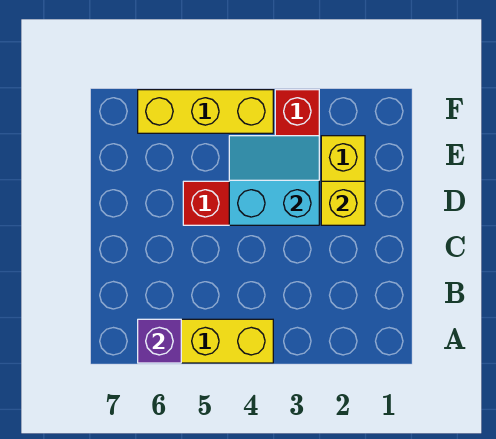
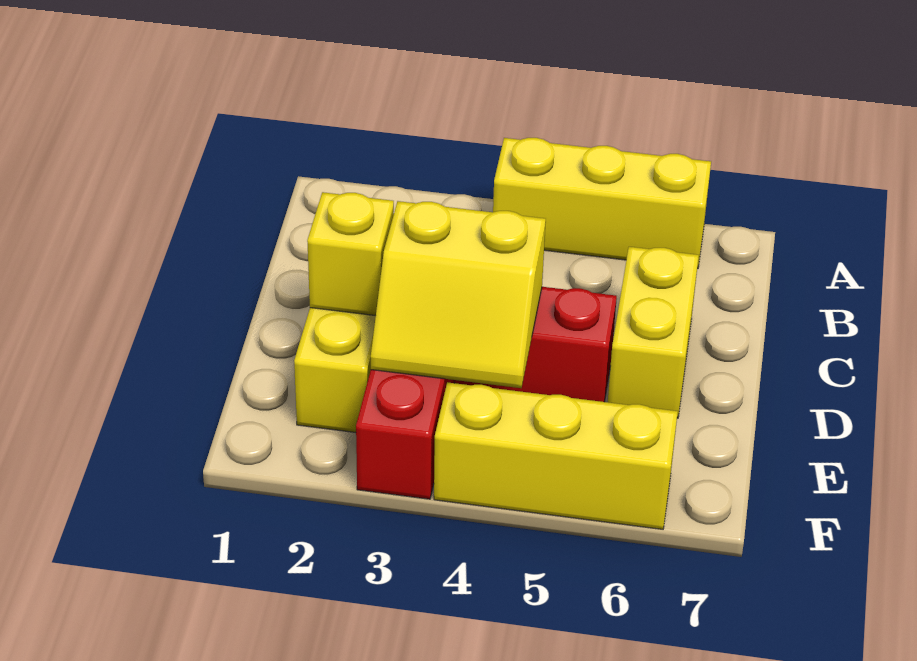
purple 1x1 brick [138,319,181,363] -> none
none -> yellow 1x2 brick [608,247,699,418]
cyan 2x2 slope [229,136,319,225] -> yellow 2x2 slope [371,201,546,388]

